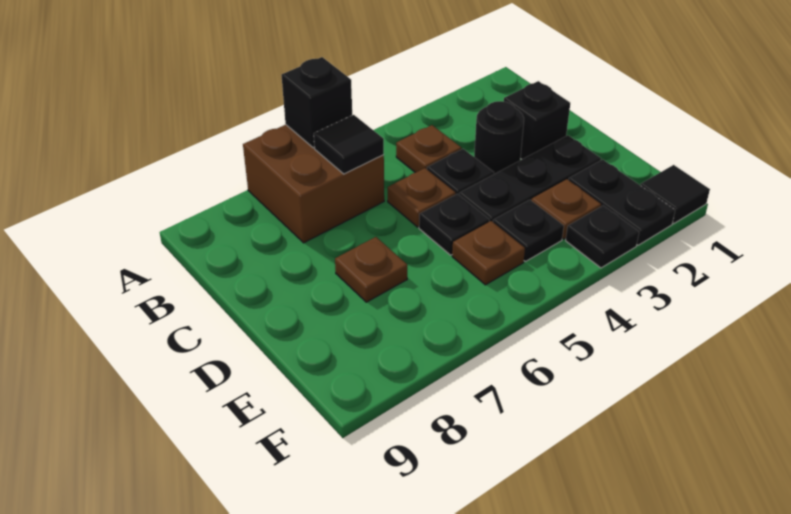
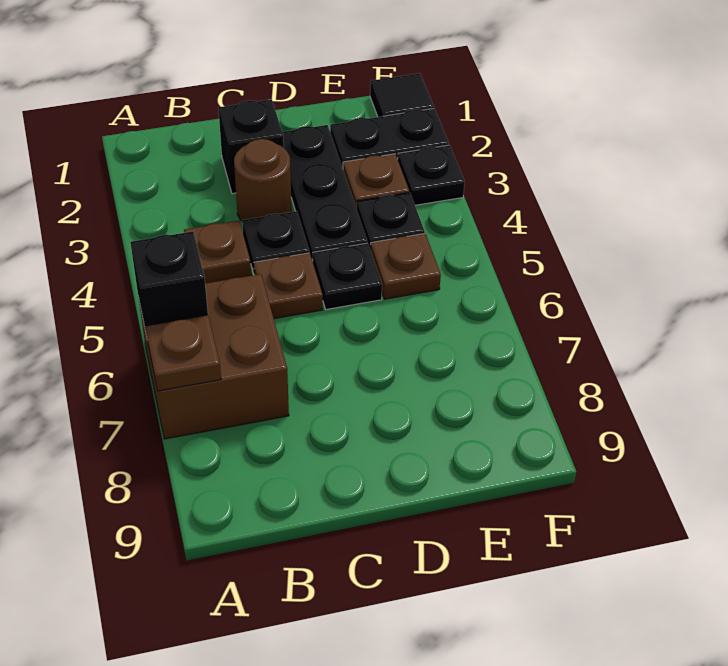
black 1x1 tile [314,115,384,174] -> none
black 1x1 round brick [474,101,524,174] -> brown 1x1 round brick [234,139,292,221]
brown 1x1 plate [335,237,407,302] -> brown 1x1 plate moved to [145,315,221,391]

